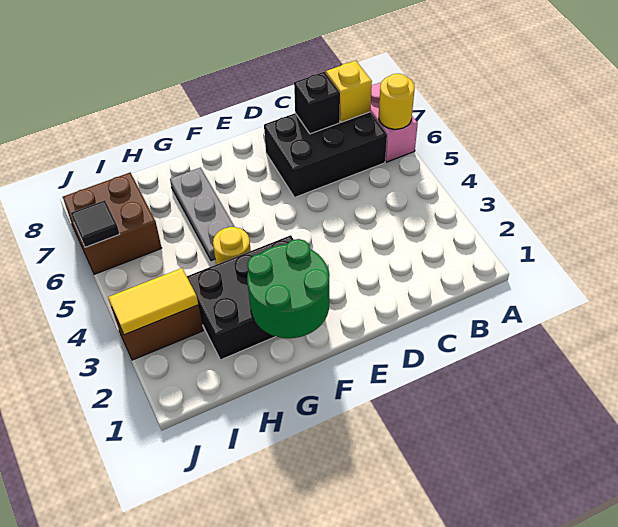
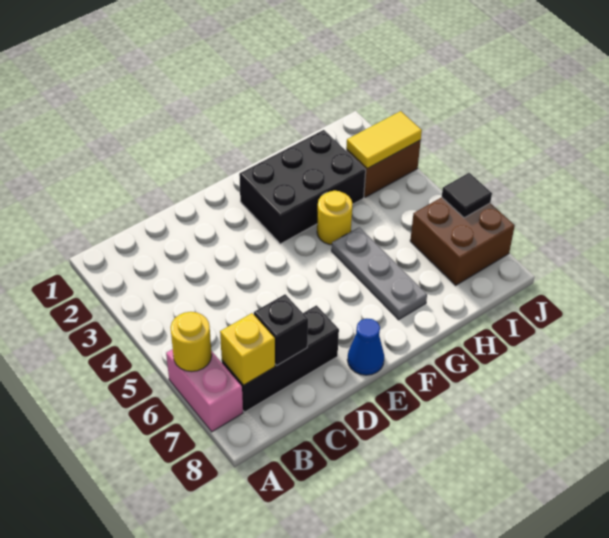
black 2x3 brick [264,112,387,197] -> black 1x3 brick [222,305,339,412]
none -> blue 1x1 cone [347,319,384,375]
green 2x2 round brick [247,239,329,338] -> none

